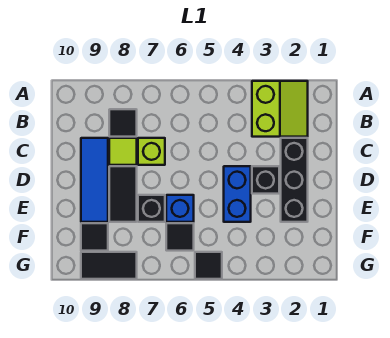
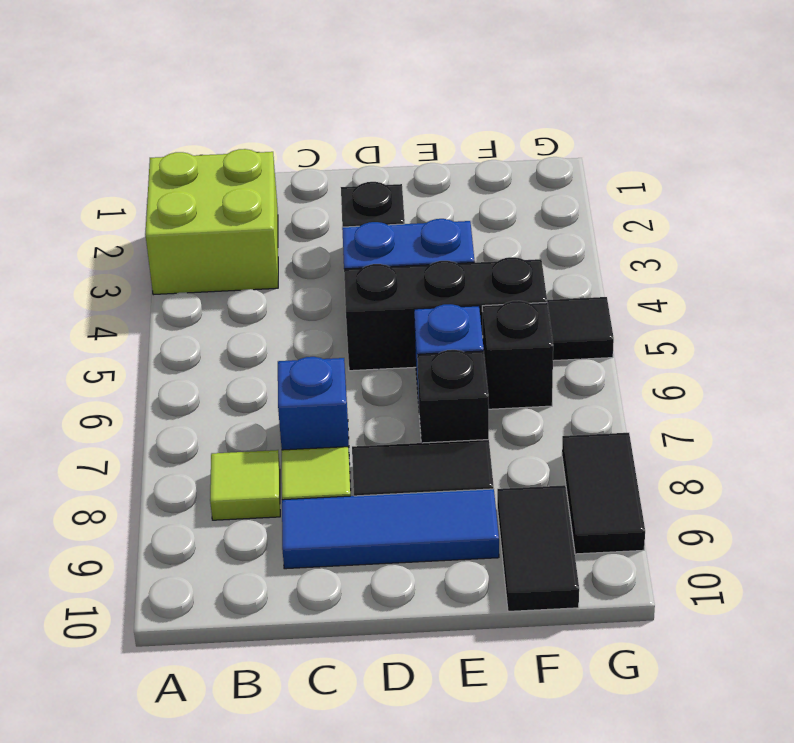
lime 2x2 slope [252,81,308,137] -> lime 2x2 brick [145,149,278,295]
black 1x1 tile [109,109,137,137] -> lime 1x1 tile [210,450,280,520]
black 1x3 brick [281,138,308,222] -> black 1x3 brick moved to [344,257,547,371]
lime 1x1 brick [138,138,165,165] -> blue 1x1 brick [278,357,349,450]
black 1x1 tile [166,223,194,251] -> black 1x1 brick [482,301,553,409]
black 1x1 tile [81,223,108,251] -> black 1x2 tile [497,485,579,611]

